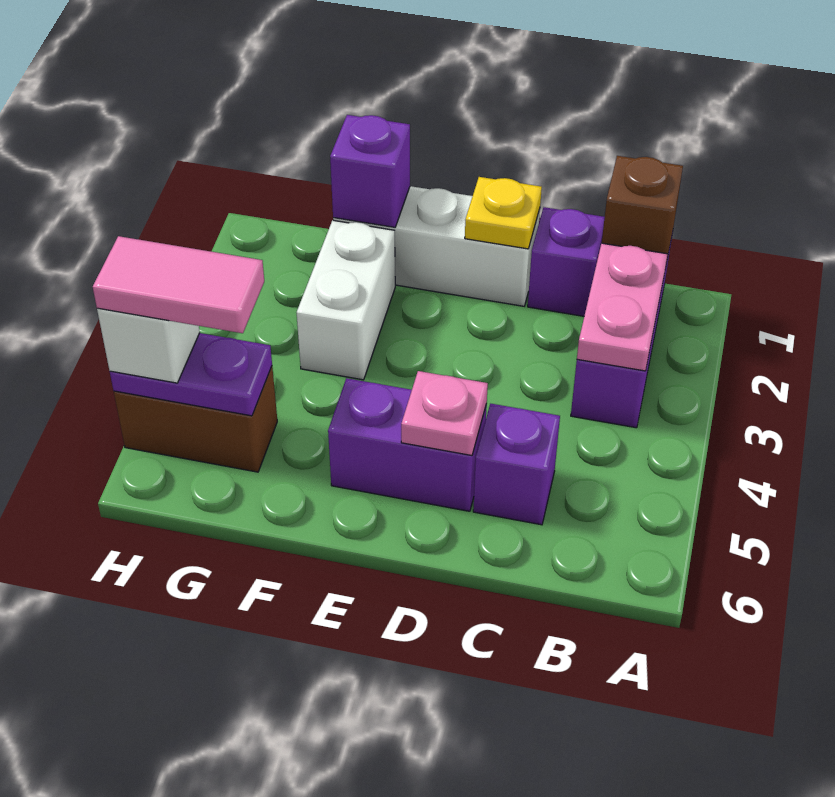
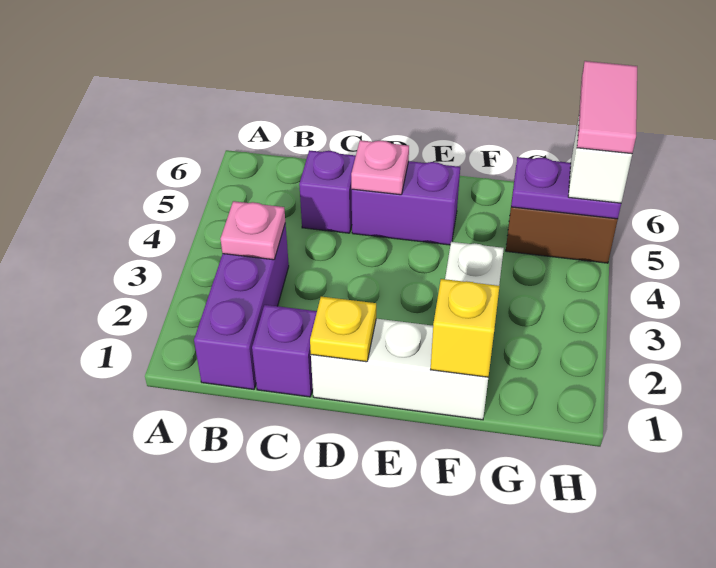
brown 1x1 brick [602,156,683,263] -> none
pink 1x2 plate [577,243,668,371] -> pink 1x1 plate [221,201,285,260]
purple 1x1 brick [330,115,410,227] -> yellow 1x1 brick [431,279,499,377]
pink 1x2 tile [93,236,264,333] -> pink 1x2 tile turned to [577,61,637,154]

